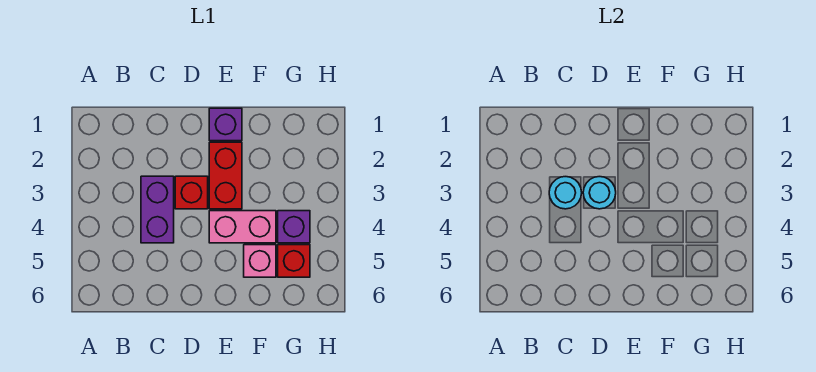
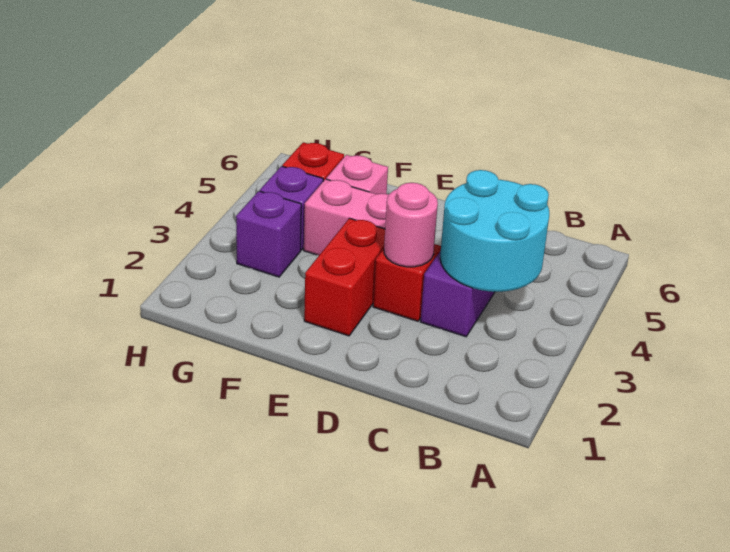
cyan 1x1 round brick [549,177,582,209] -> cyan 2x2 round brick [440,170,549,292]
cyan 1x1 round brick [583,177,616,209] -> pink 1x1 round brick [384,183,438,267]
purple 1x1 brick [209,108,242,141] -> purple 1x1 brick moved to [236,191,301,277]

